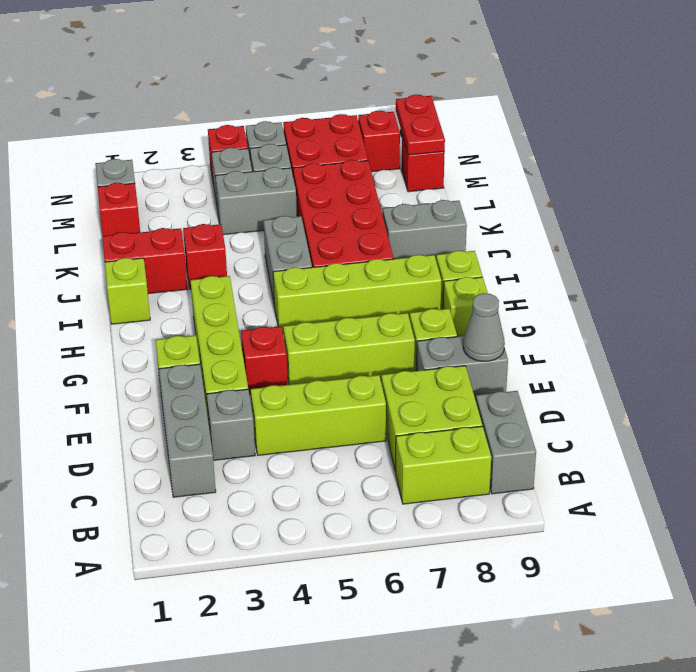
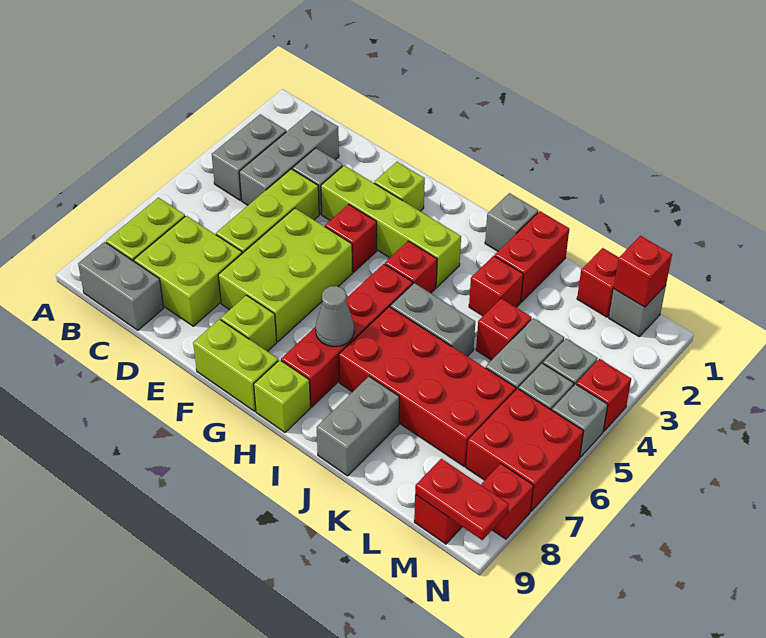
grey 1x3 brick [159,364,216,497] -> grey 1x3 brick turned to [239,111,339,205]
grey 1x2 brick [417,336,508,400] -> grey 1x2 brick moved to [212,114,286,200]
grey 1x1 cone [463,293,505,361] -> grey 1x1 cone moved to [316,286,354,347]
lime 1x3 brick [283,313,415,385] -> lime 2x3 brick [218,208,352,342]
lime 1x1 brick [443,277,488,337] -> lime 1x2 brick [193,319,278,411]
none -> red 1x1 brick [385,241,437,293]
lime 1x4 brick [273,255,442,334] -> red 1x4 brick [281,264,413,407]
lime 1x1 brick [105,258,150,324] -> grey 1x1 brick [485,193,538,251]
none -> red 1x1 brick [476,298,532,360]
none -> red 1x1 brick [614,236,672,307]

